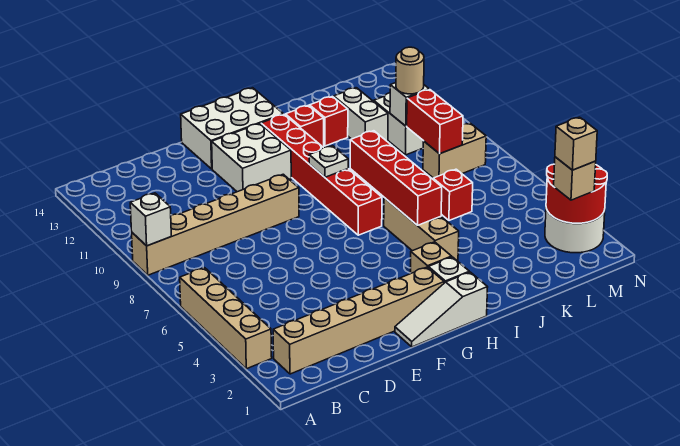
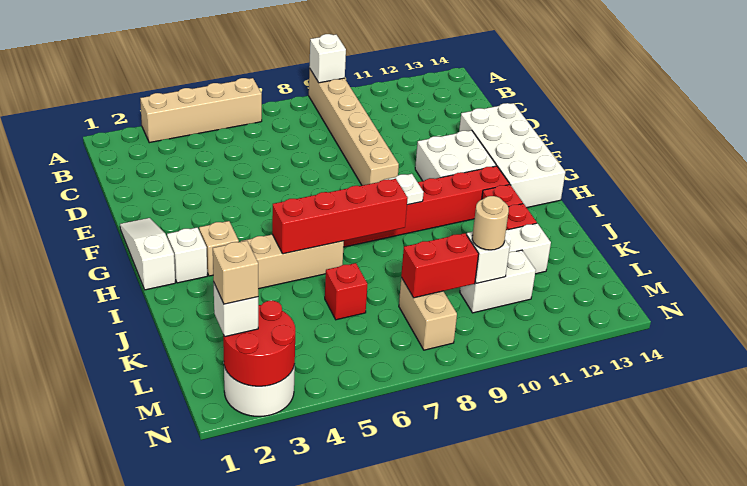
tan 1x6 brick [273,267,444,374] -> none
white 2x3 brick [181,88,283,169] -> white 2x4 brick [459,103,565,208]
tan 1x1 brick [554,157,596,200] -> white 1x1 brick [213,282,258,337]

